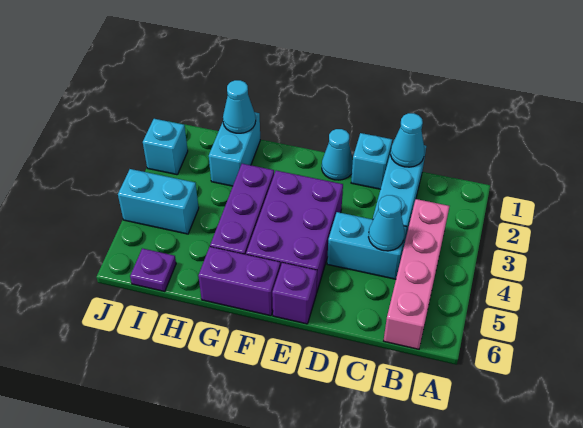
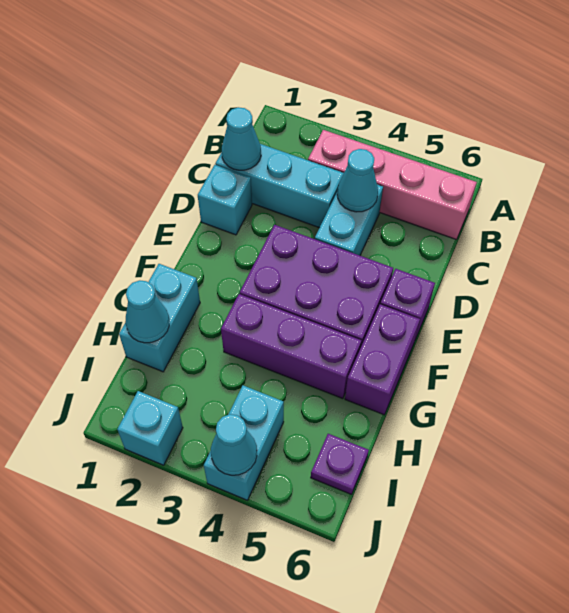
cyan 1x1 cone [322,129,353,180] -> cyan 1x1 cone moved to [211,414,257,475]
cyan 1x2 brick [209,112,260,186] -> cyan 1x2 brick turned to [119,264,200,372]

